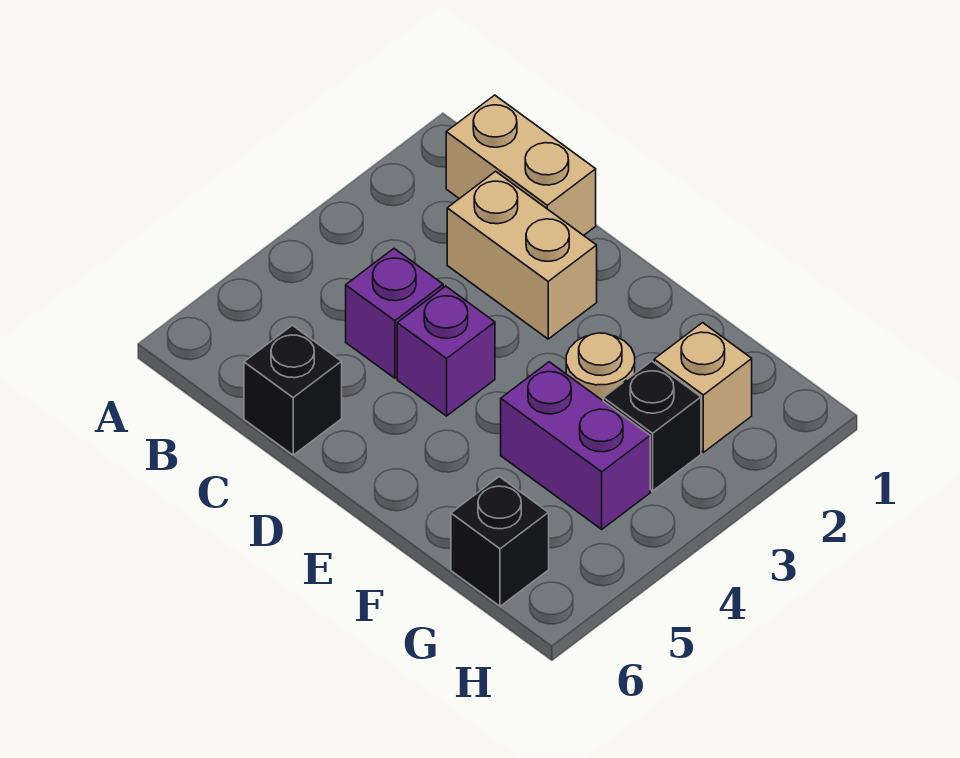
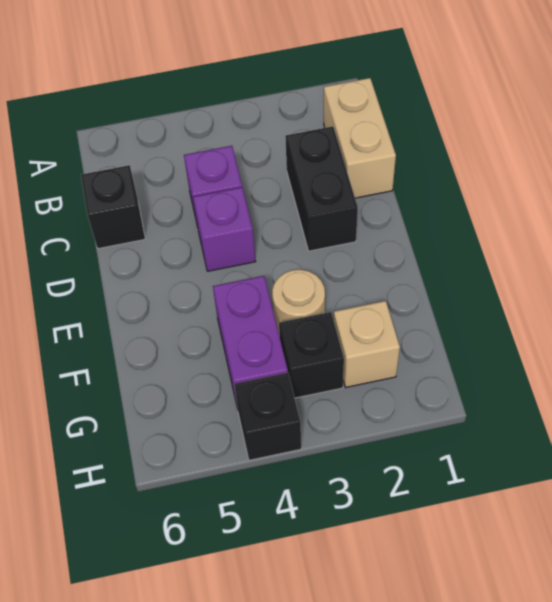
tan 1x2 brick [447,171,597,339] -> black 1x2 brick [285,126,358,251]
black 1x1 brick [451,477,549,606] -> black 1x1 brick moved to [234,373,301,460]

